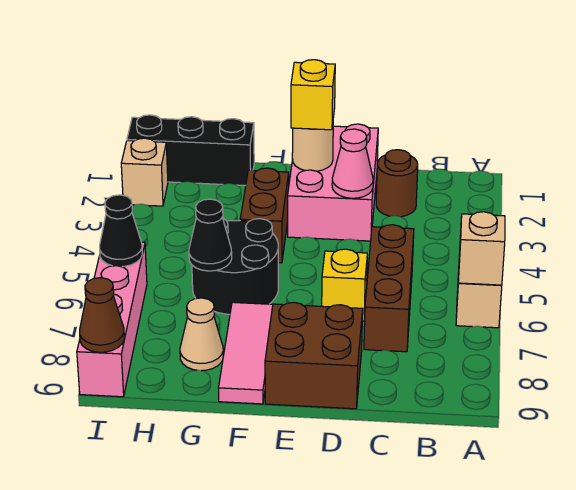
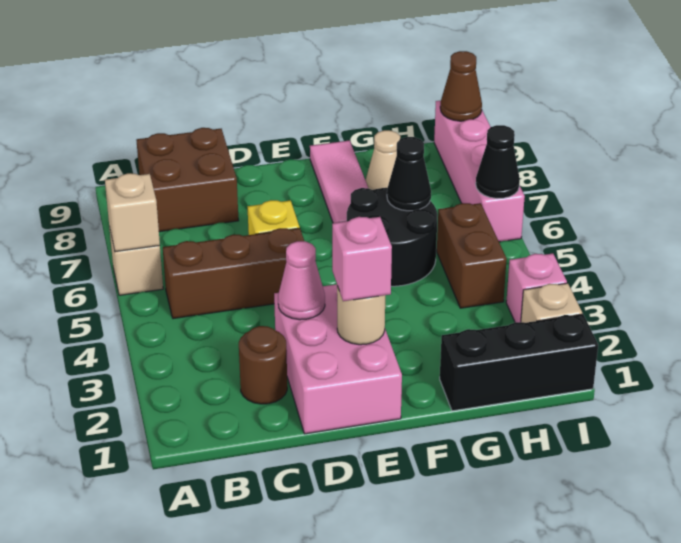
brown 1x3 brick [364,225,414,352] -> brown 1x3 brick turned to [163,228,304,319]
brown 2x2 brick [265,302,363,409] -> brown 2x2 brick moved to [137,128,239,232]
yellow 1x1 brick [291,60,335,130] -> pink 1x1 brick [332,217,392,301]
brown 1x2 brick [240,168,289,263] -> brown 1x2 brick moved to [437,203,507,308]
none -> pink 1x1 brick [506,253,567,322]

